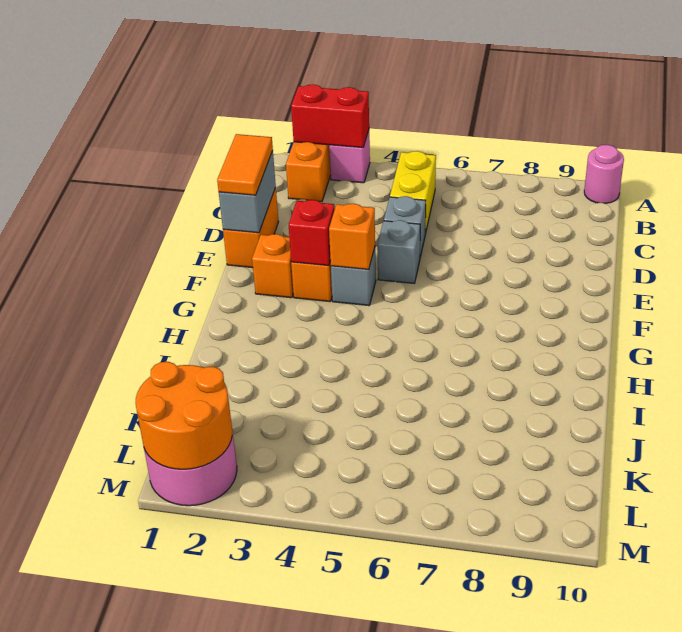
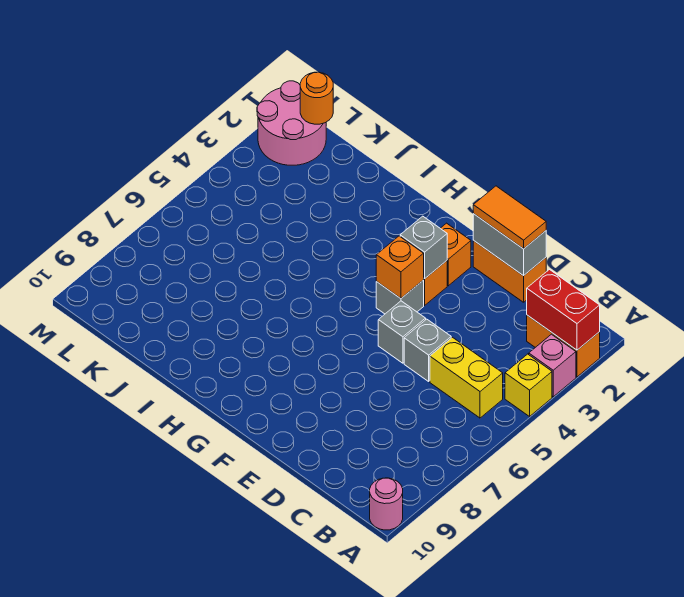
red 1x2 brick [291,84,369,148] -> red 1x2 brick turned to [527,270,600,350]
none -> yellow 1x1 brick [505,354,552,416]
red 1x1 brick [289,200,335,266] -> grey 1x1 brick [400,216,447,279]
orange 2x2 round brick [135,362,232,469] -> orange 1x1 round brick [300,72,333,124]

